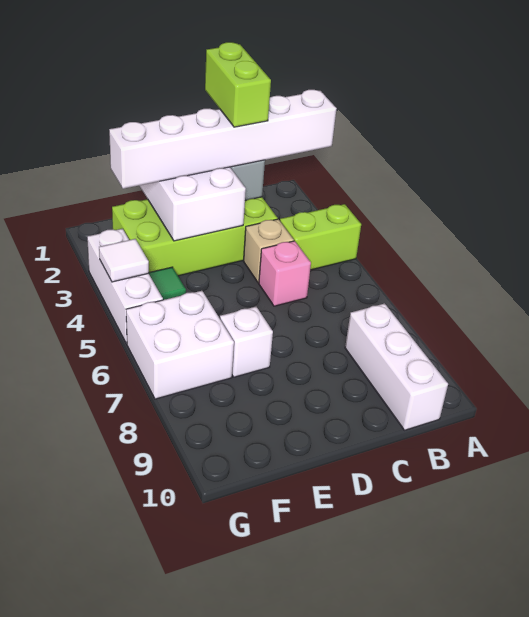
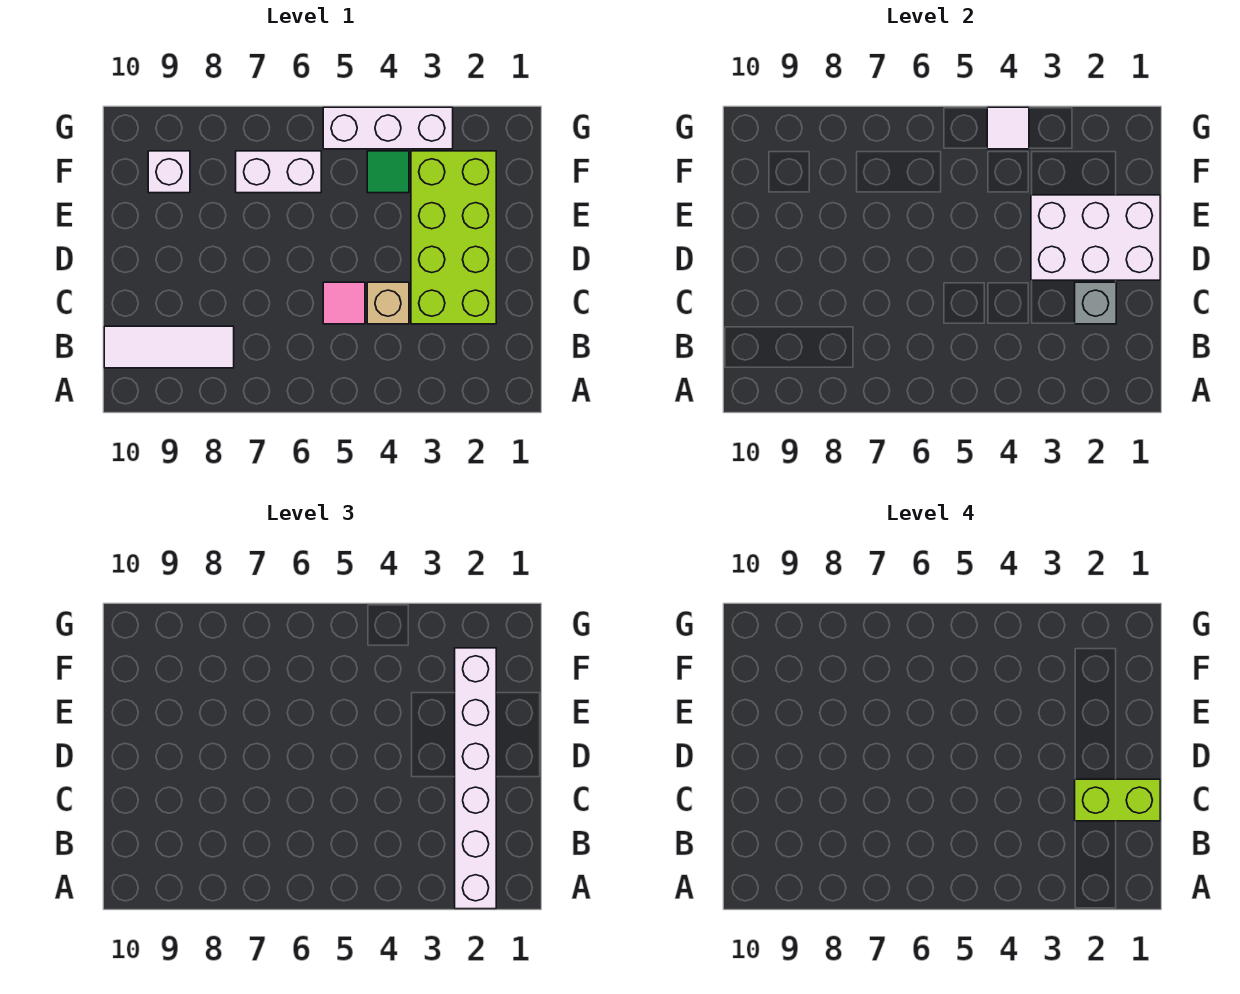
lime 1x2 brick [280,204,361,270] -> none
white 1x3 brick [345,303,448,430] -> white 1x3 tile [104,326,234,368]
pink 1x1 brick [259,241,311,306] -> pink 1x1 tile [323,282,365,324]
white 1x1 brick [220,307,273,377] -> white 1x1 brick moved to [148,151,190,193]
white 2x2 brick [126,291,234,399] -> white 1x2 brick [236,151,321,193]

